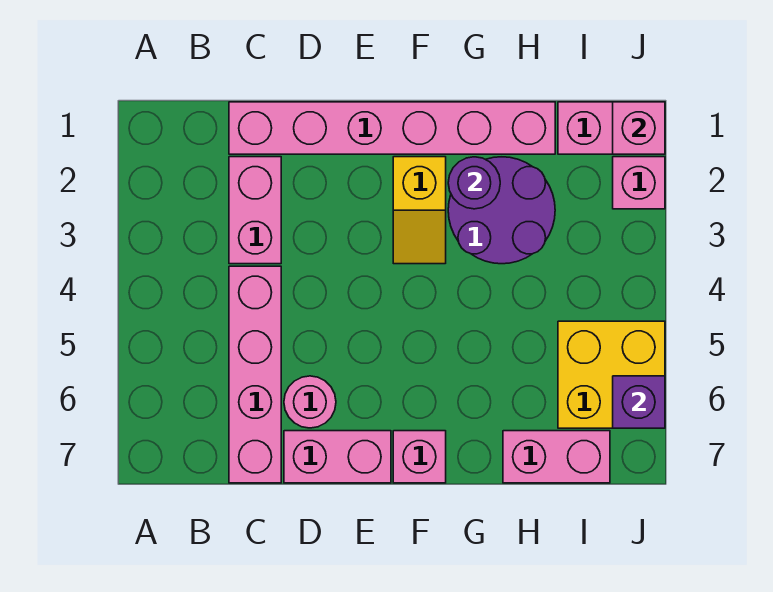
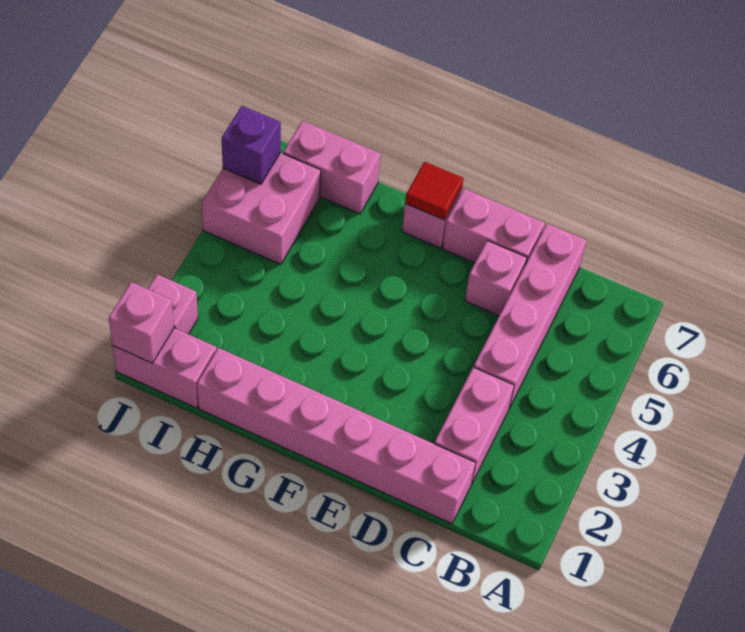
pink 1x1 round brick [284,376,336,428] -> pink 1x1 brick [465,241,527,316]
yellow 1x2 slope [393,157,446,264] -> none
none -> red 1x1 tile [405,162,463,220]
purple 2x2 round brick [448,157,555,264] -> none
purple 1x1 round brick [448,157,500,209] -> none
yellow 2x2 brick [558,321,665,428] -> pink 2x2 brick [202,153,321,264]

